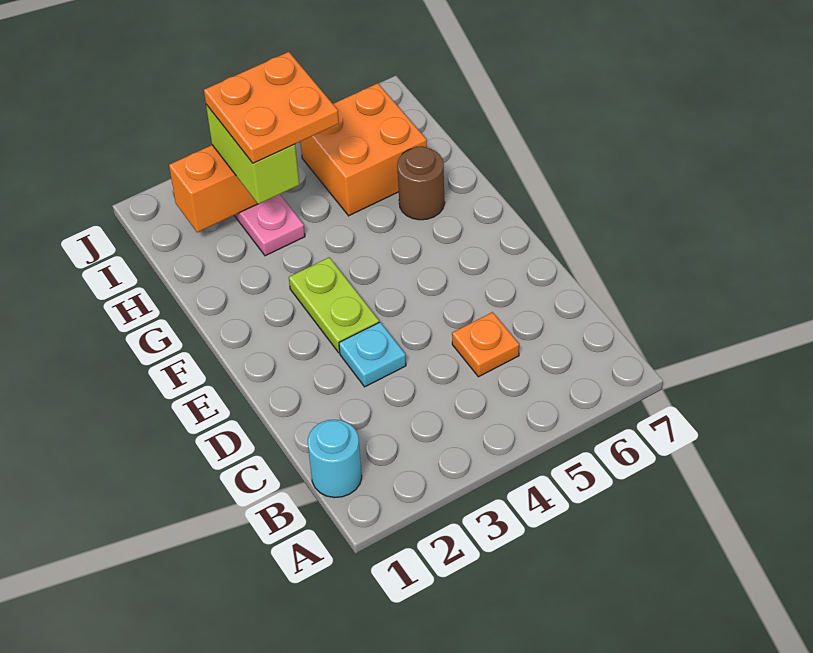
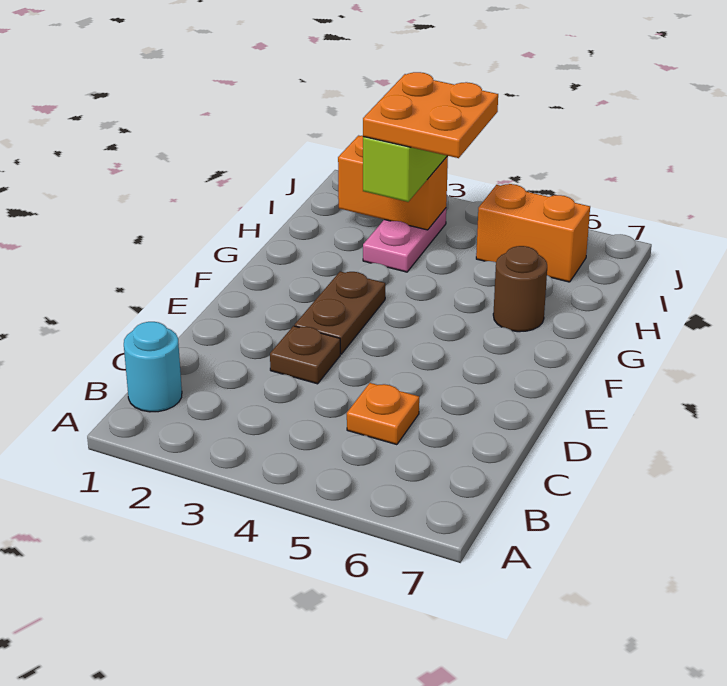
cyan 1x1 plate [339,322,406,387] -> brown 1x1 plate [270,326,340,384]
lime 1x2 plate [289,257,379,353] -> brown 1x2 plate [295,271,385,354]
orange 2x2 brick [300,83,427,216] -> orange 1x2 brick [476,184,590,282]

